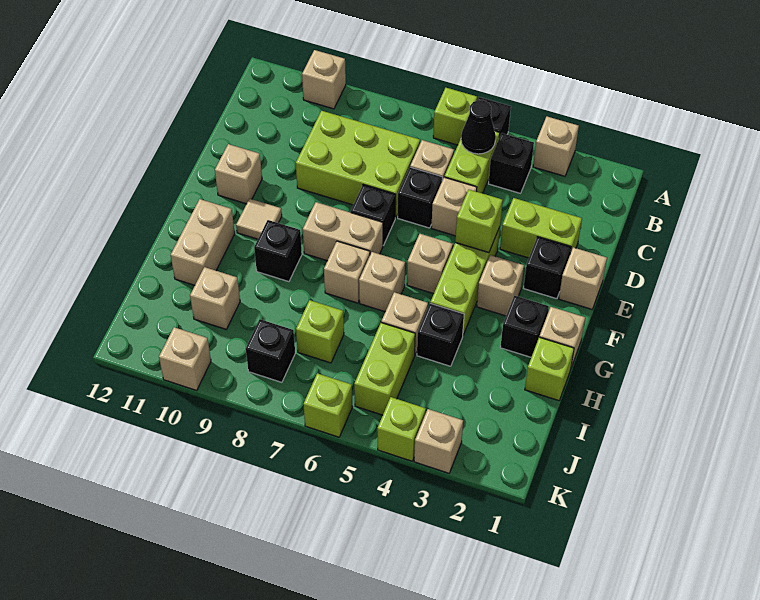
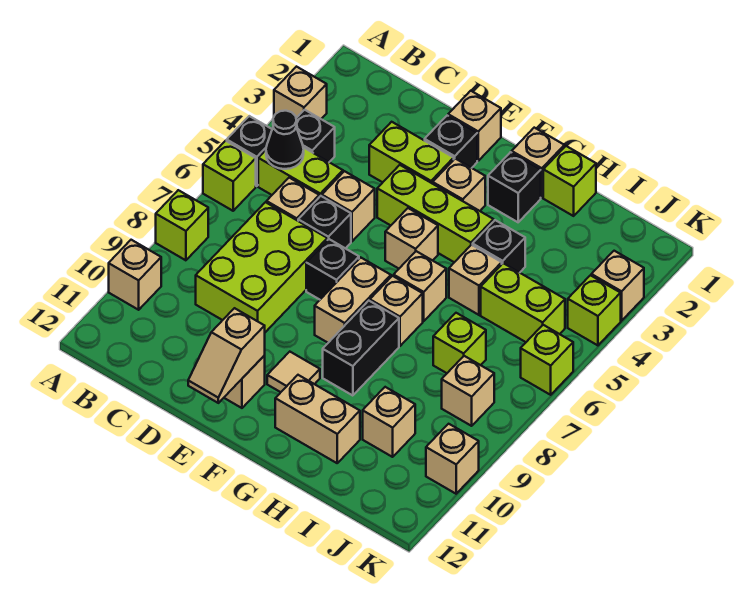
lime 1x2 brick [500,198,582,258] -> lime 1x2 brick turned to [369,122,454,184]
lime 1x1 brick [455,190,503,253] -> lime 1x1 brick moved to [156,190,208,260]
none -> tan 1x2 slope [188,308,265,403]
black 1x1 brick [254,220,302,282] -> black 1x2 brick [323,301,399,396]
black 1x1 brick [246,319,295,382] -> tan 1x1 brick [442,356,494,426]

